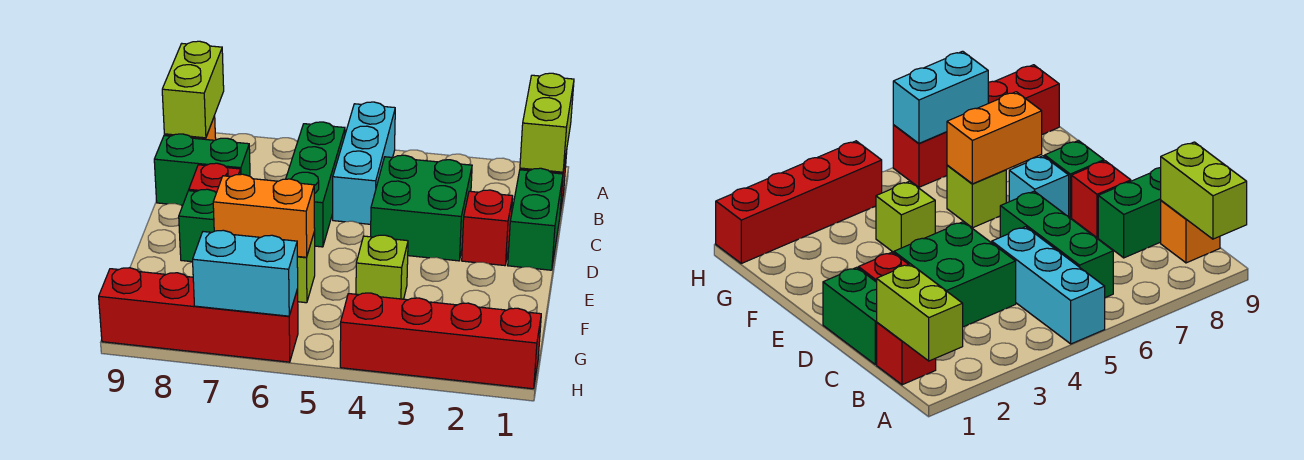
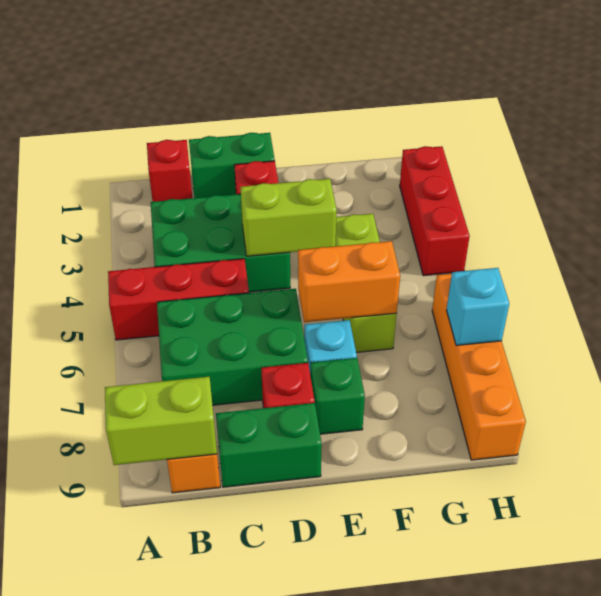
lime 1x2 brick [520,73,574,172] -> lime 1x2 brick moved to [240,179,337,256]
cyan 1x3 brick [333,102,395,224] -> red 1x3 brick [108,259,249,340]
green 1x3 brick [286,122,345,247] -> green 2x3 brick [157,289,308,405]
green 2x2 brick [371,155,472,261] -> green 2x3 brick [151,194,290,292]
green 1x2 brick [154,134,250,206] -> green 1x2 brick turned to [216,403,322,487]
orange 1x2 brick [213,174,315,257] -> orange 1x2 brick turned to [298,241,400,322]
red 1x4 brick [340,293,541,389] -> red 1x3 brick [400,146,470,276]
red 1x4 brick [99,268,298,362] -> orange 1x4 brick [432,274,526,460]
cyan 1x2 brick [193,230,298,316] -> cyan 1x1 brick [446,268,509,345]

